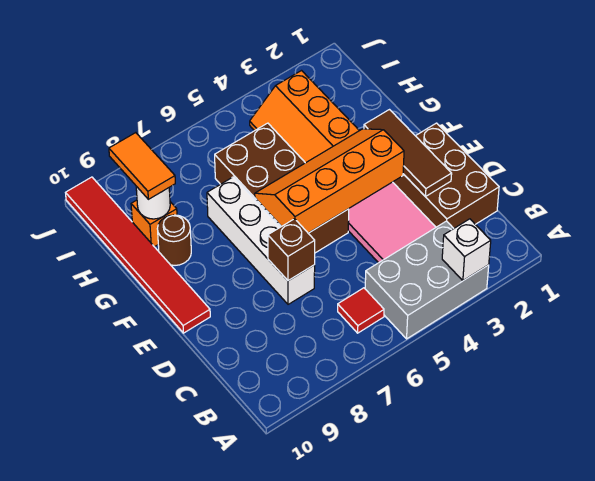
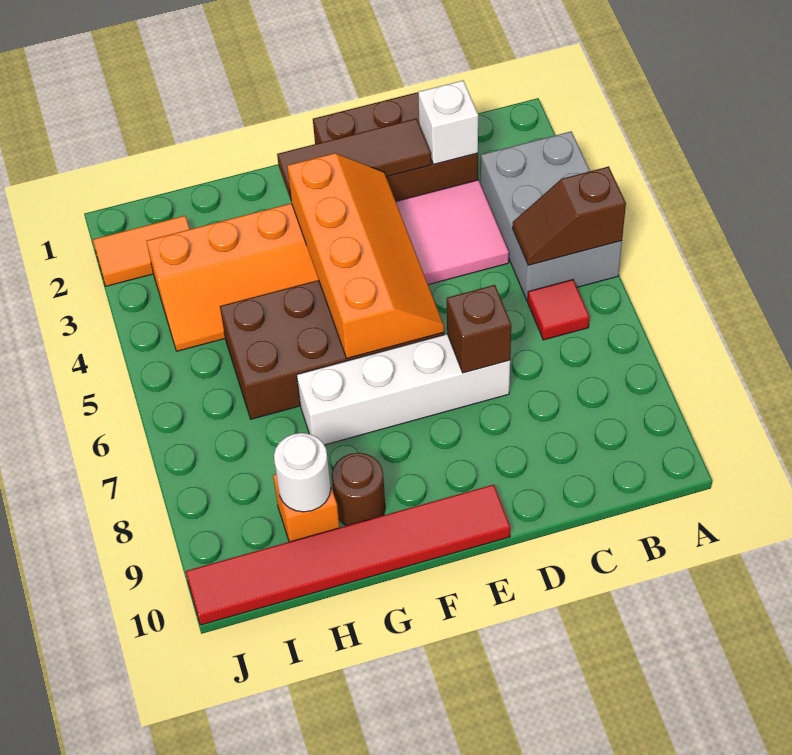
white 1x1 brick [442,219,491,281] -> white 1x1 brick moved to [418,81,478,164]
none -> brown 1x2 slope [513,167,626,265]
orange 2x4 slope [255,129,404,233] -> orange 2x4 slope turned to [287,153,444,358]
orange 1x2 tile [109,133,175,199] -> orange 1x2 tile moved to [93,216,190,286]

